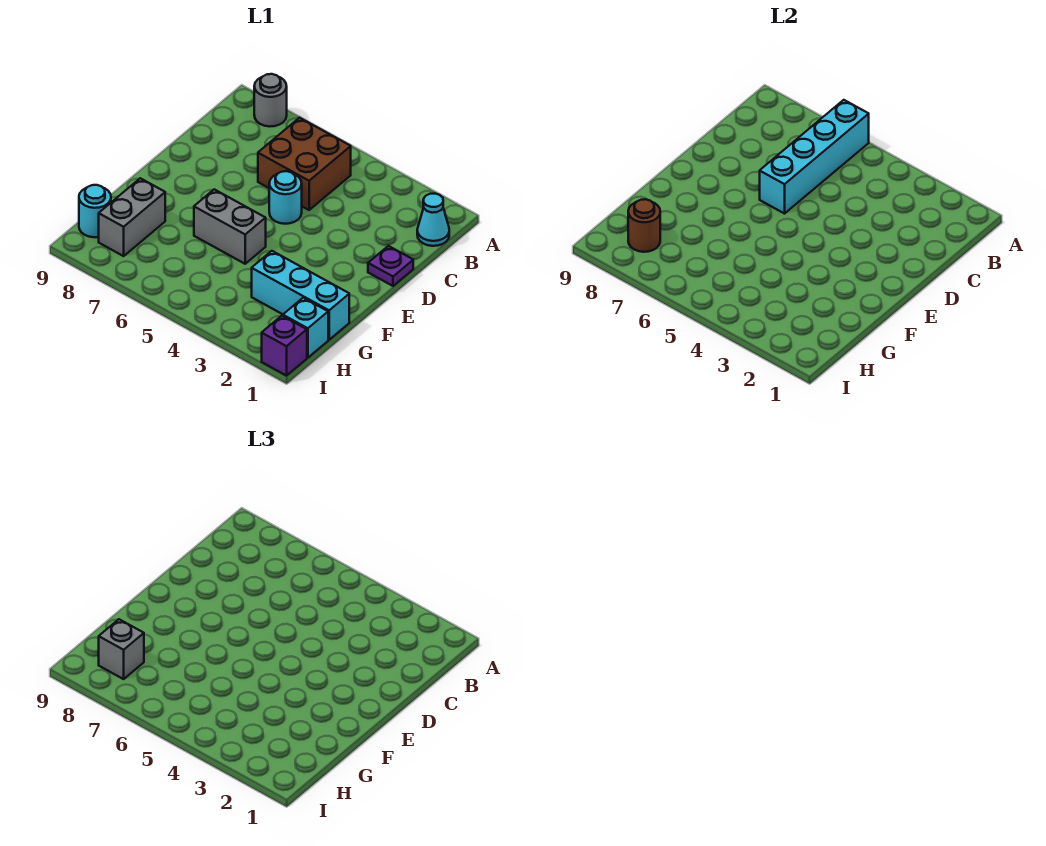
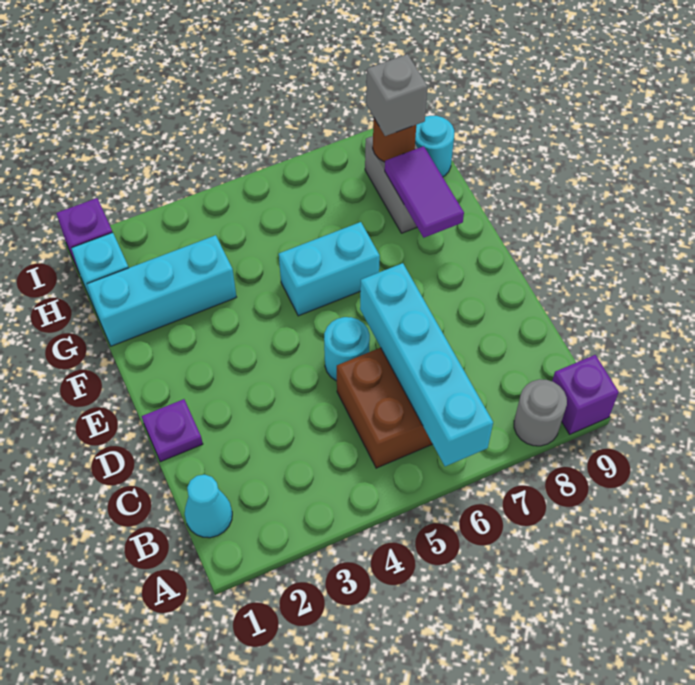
none -> purple 1x1 brick [552,355,619,434]
grey 1x2 brick [194,189,266,264] -> cyan 1x2 brick [279,222,380,316]
none -> purple 1x2 tile [385,146,464,238]

